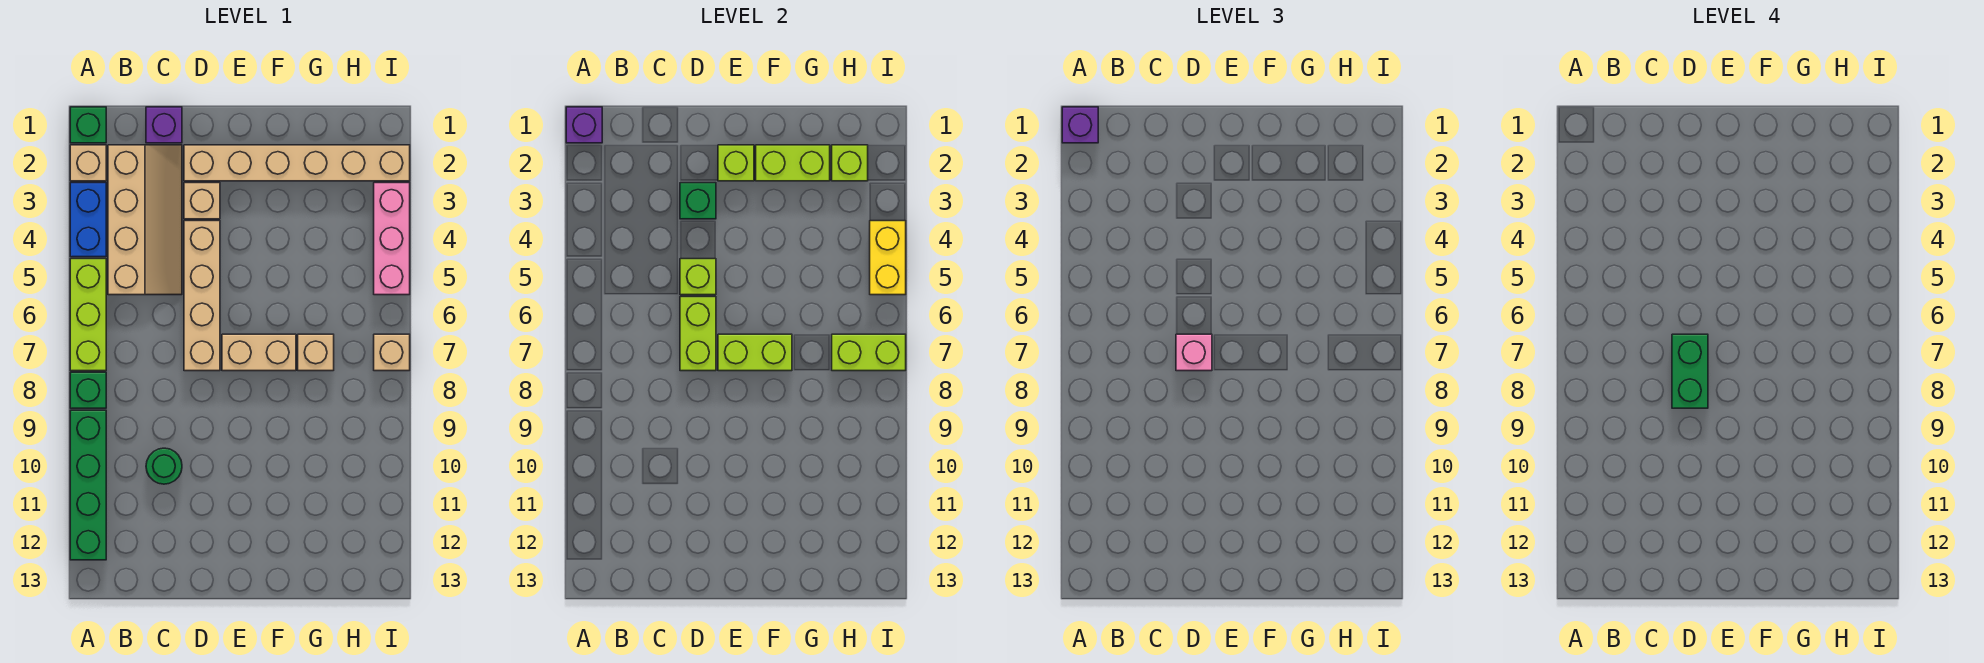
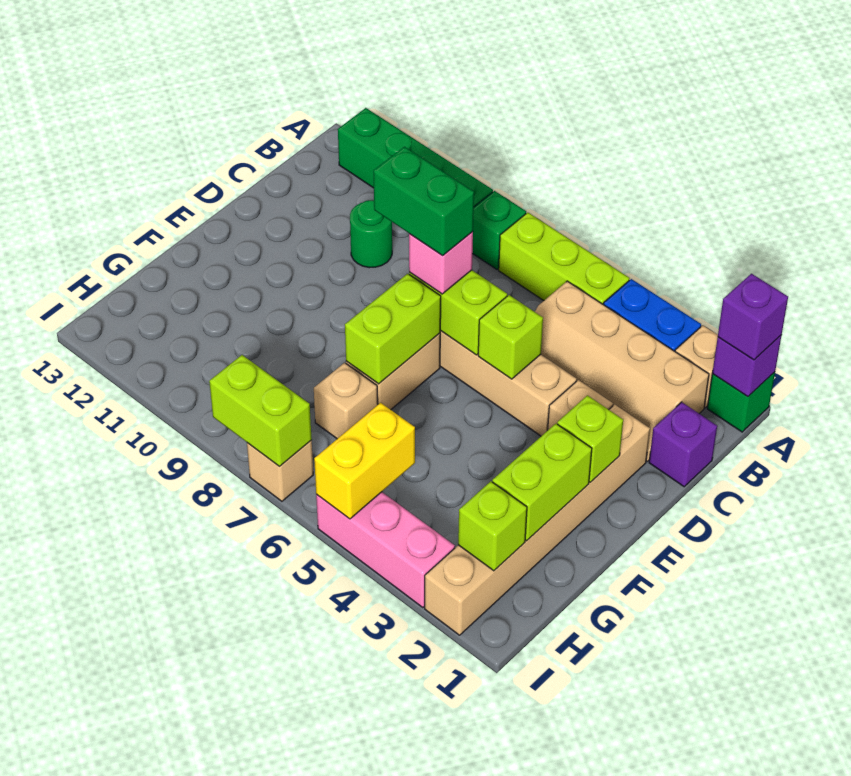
green 1x1 brick [680,183,716,219] -> none
lime 1x2 brick [832,334,906,371] -> lime 1x2 brick turned to [209,355,312,466]
yellow 1x2 brick [870,221,906,295] -> yellow 1x2 brick turned to [314,403,415,519]

